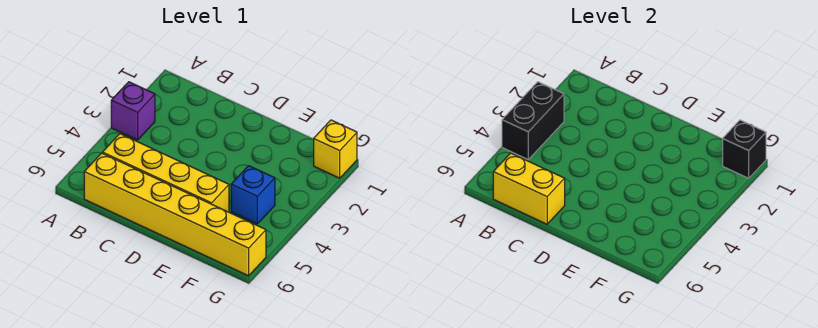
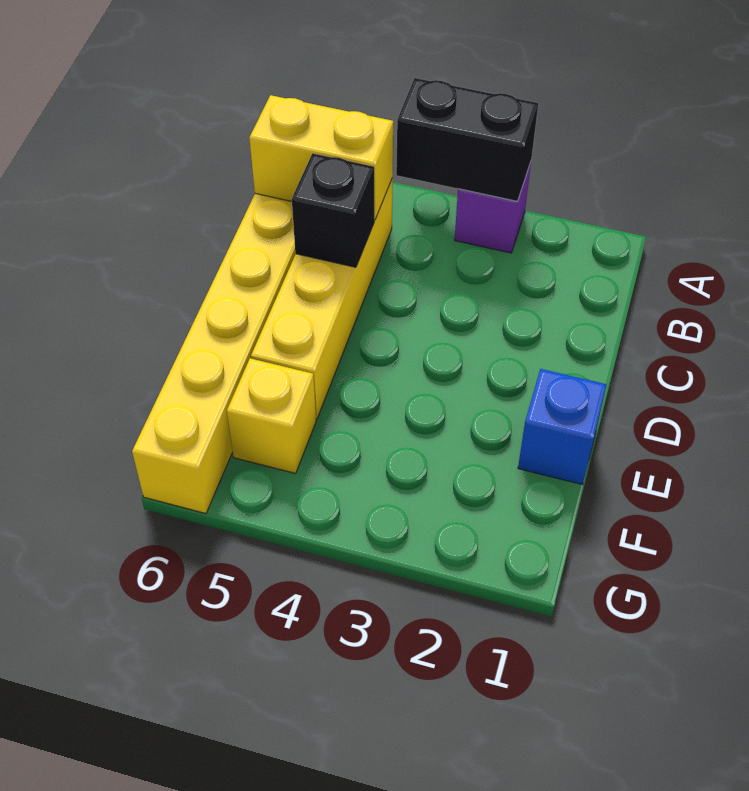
yellow 1x2 brick [493,153,565,224] -> yellow 1x2 brick turned to [249,95,393,220]
blue 1x1 brick [231,166,275,224] -> blue 1x1 brick moved to [518,369,606,484]
yellow 1x1 brick [314,120,357,178] -> yellow 1x1 brick moved to [227,358,316,473]
black 1x1 brick [723,120,766,178] -> black 1x1 brick moved to [292,153,374,267]

